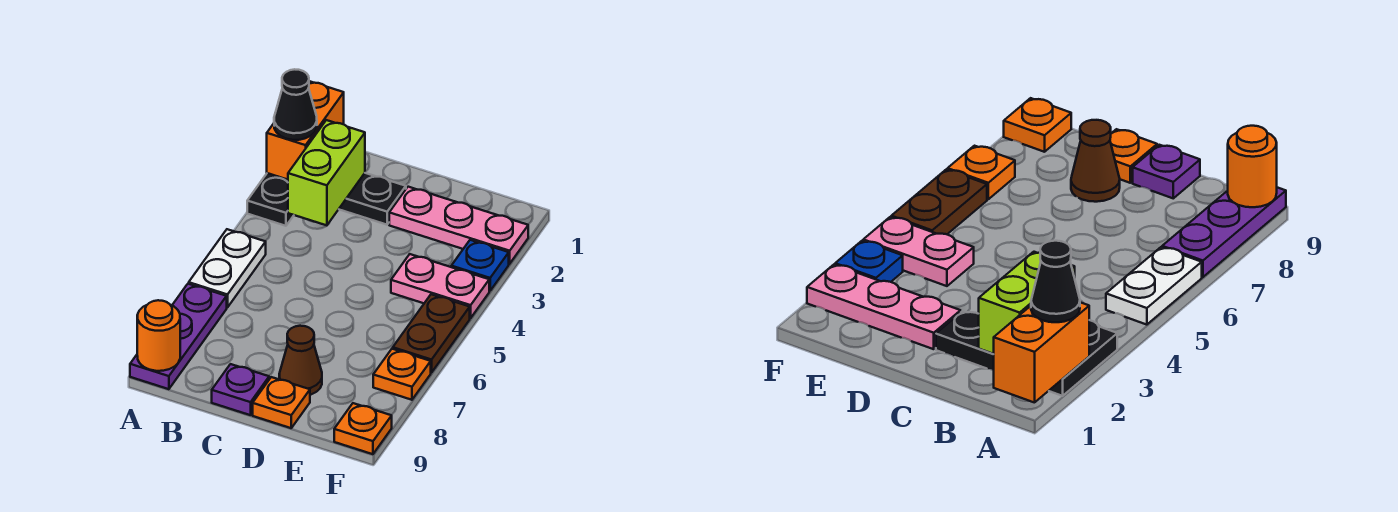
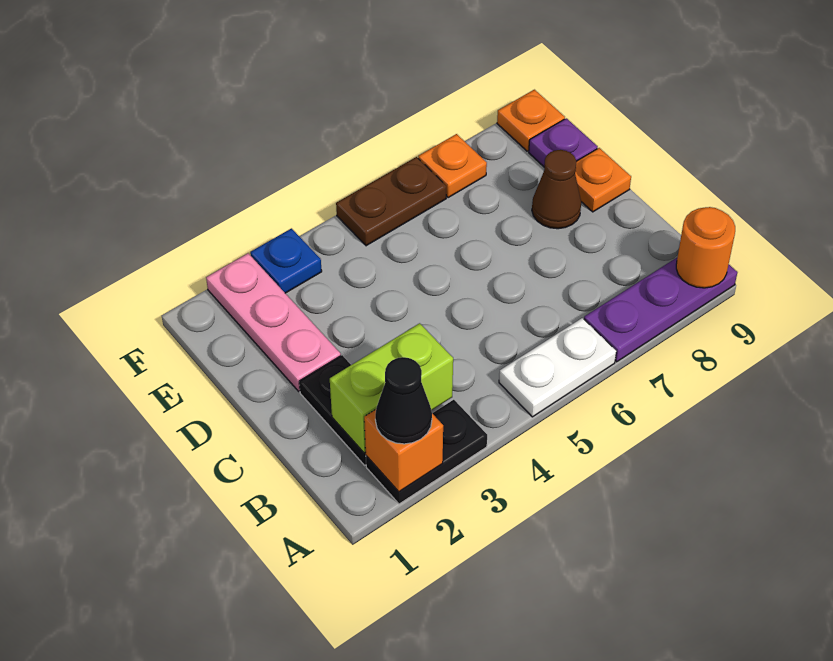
orange 1x2 brick [267,81,344,180] -> orange 1x1 brick [364,410,443,492]
purple 1x1 plate [212,364,269,415] -> purple 1x1 plate moved to [529,118,598,167]
pink 1x2 plate [391,254,489,318] -> none

